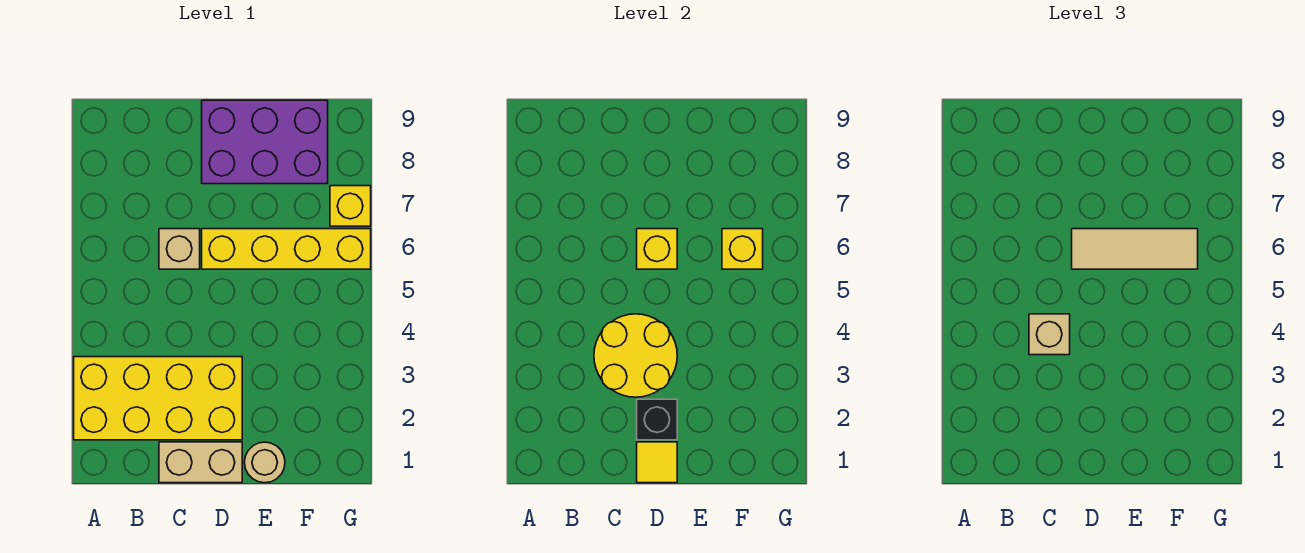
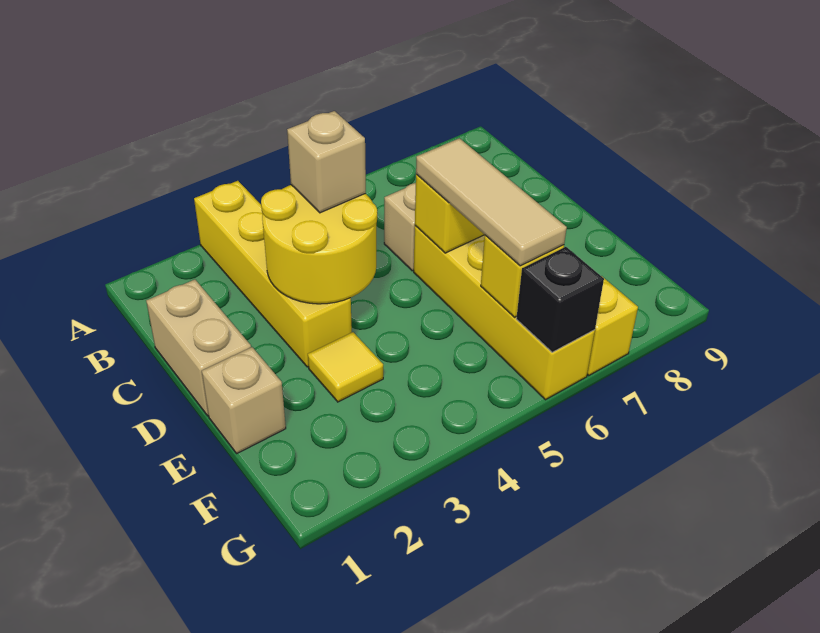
yellow 2x4 brick [74,357,242,440] -> yellow 1x4 brick [194,181,352,367]
yellow 1x1 tile [637,442,677,483] -> yellow 1x1 tile moved to [308,332,383,402]
black 1x1 brick [637,399,677,440] -> black 1x1 brick moved to [516,247,604,352]
purple 2x3 brick [202,100,328,184] -> none
tan 1x1 round brick [244,442,285,483] -> tan 1x1 brick [202,347,286,453]

